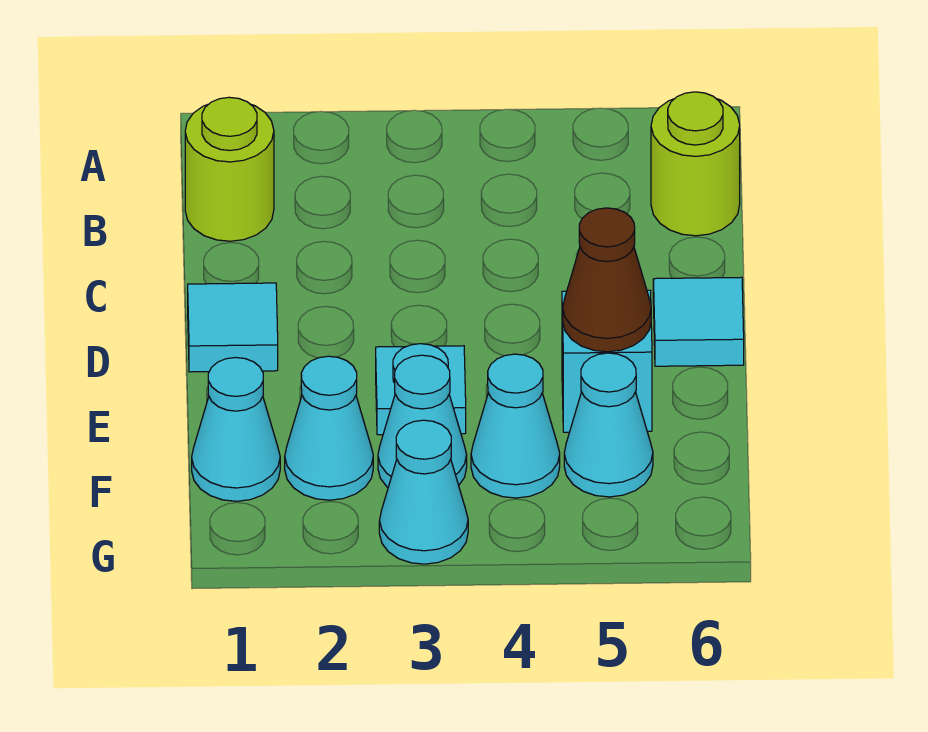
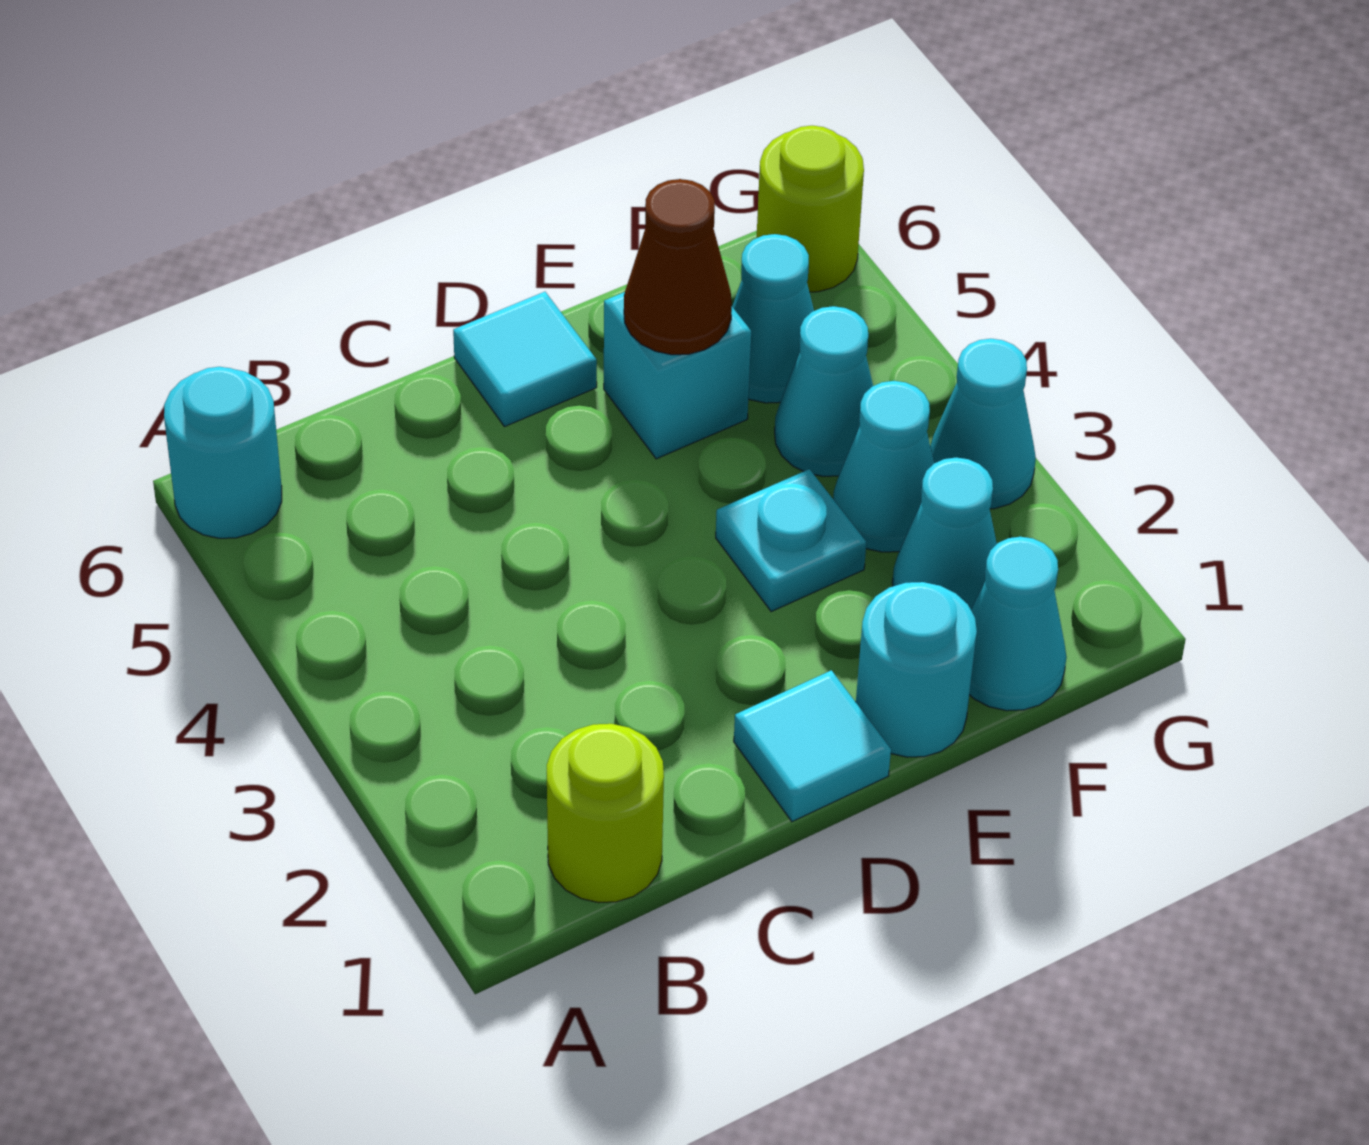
none -> cyan 1x1 round brick [164,367,282,538]
lime 1x1 round brick [651,92,740,236] -> lime 1x1 round brick moved to [757,126,864,292]
none -> cyan 1x1 round brick [856,582,977,757]

